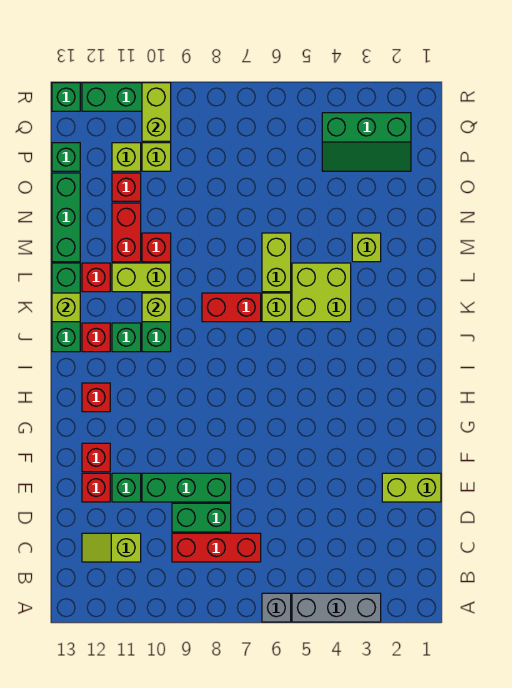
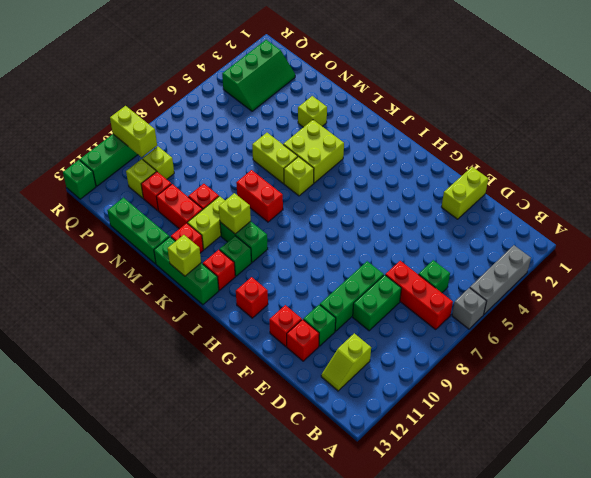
red 1x3 brick [172,533,261,562] -> red 1x3 brick turned to [385,261,453,330]
red 1x2 brick [202,293,261,322] -> red 1x2 brick turned to [236,170,283,222]
green 1x1 brick [52,143,80,171] -> green 1x1 brick moved to [418,260,450,293]

